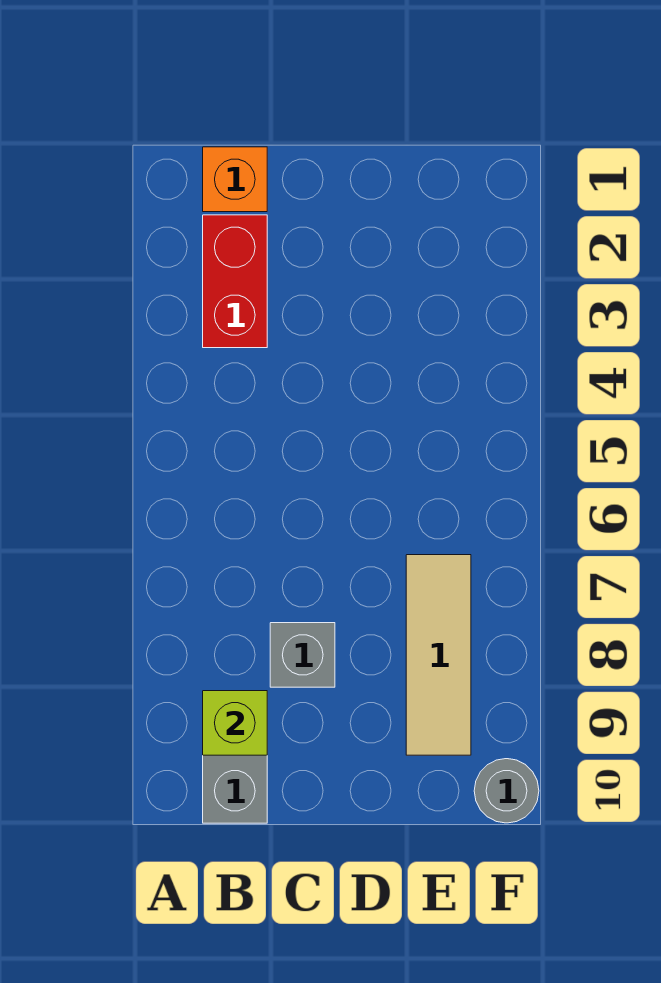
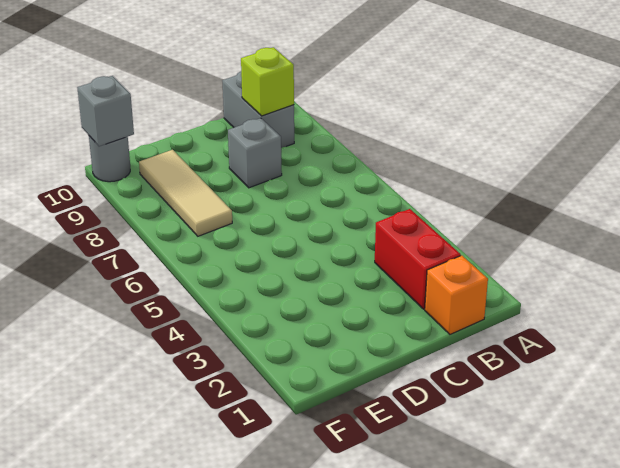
none -> grey 1x1 brick [77,76,134,146]

